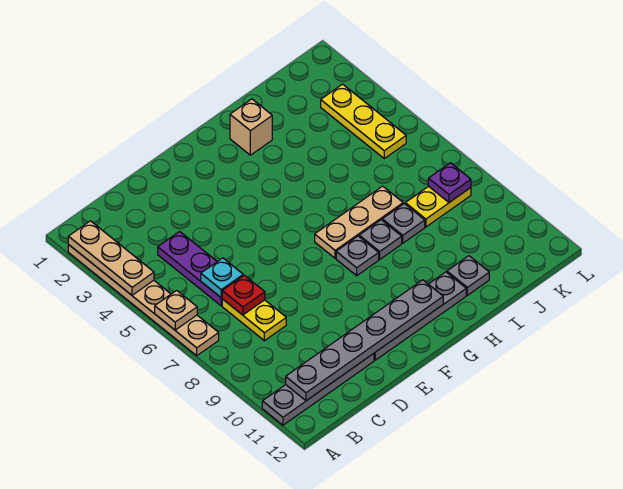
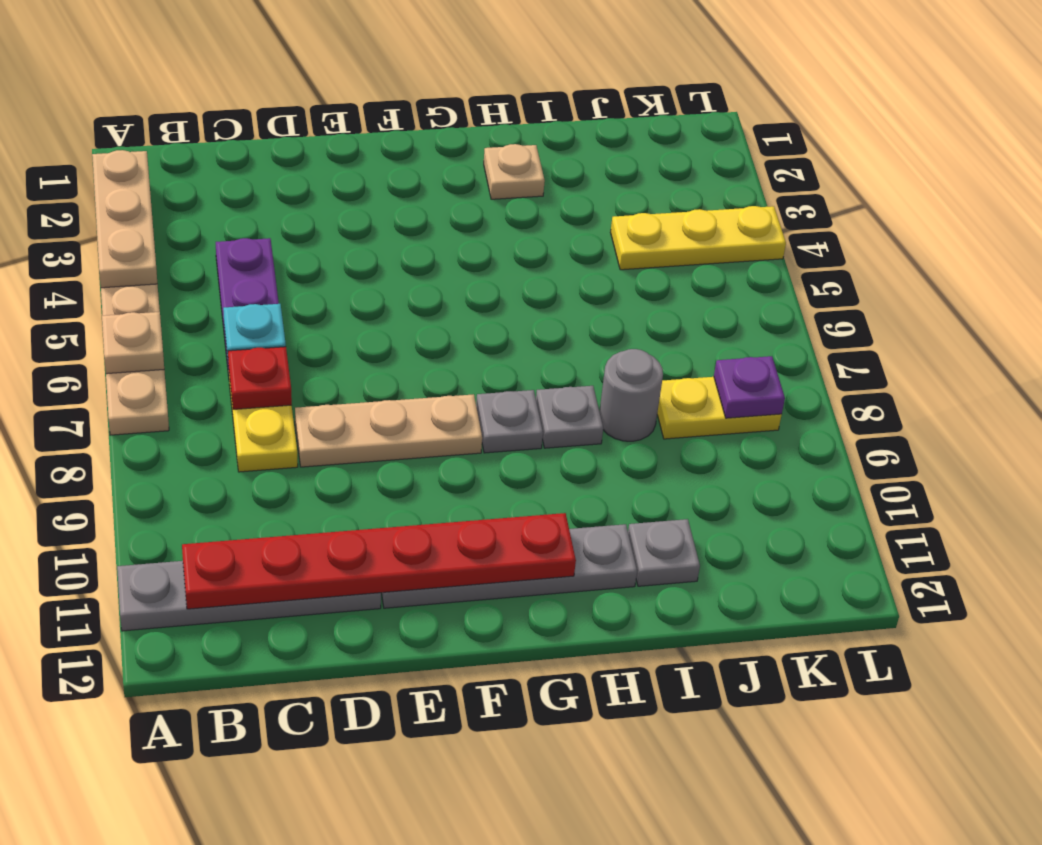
grey 1x6 plate [286,280,443,401] -> red 1x6 plate [182,513,576,609]
tan 1x3 plate [315,186,403,258] -> tan 1x3 plate moved to [295,394,482,467]
tan 1x1 brick [230,99,272,155] -> tan 1x1 plate [484,144,545,199]
grey 1x1 plate [382,204,425,243] -> grey 1x1 round brick [600,349,663,441]
yellow 1x3 plate [321,84,406,158] -> yellow 1x3 plate turned to [611,206,786,270]

